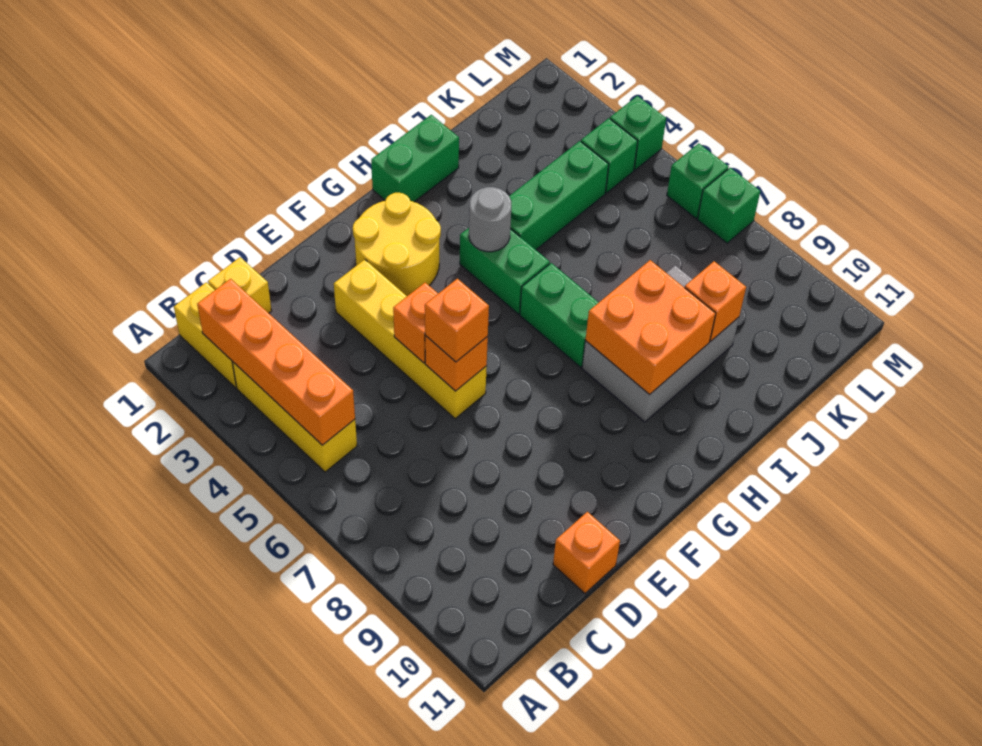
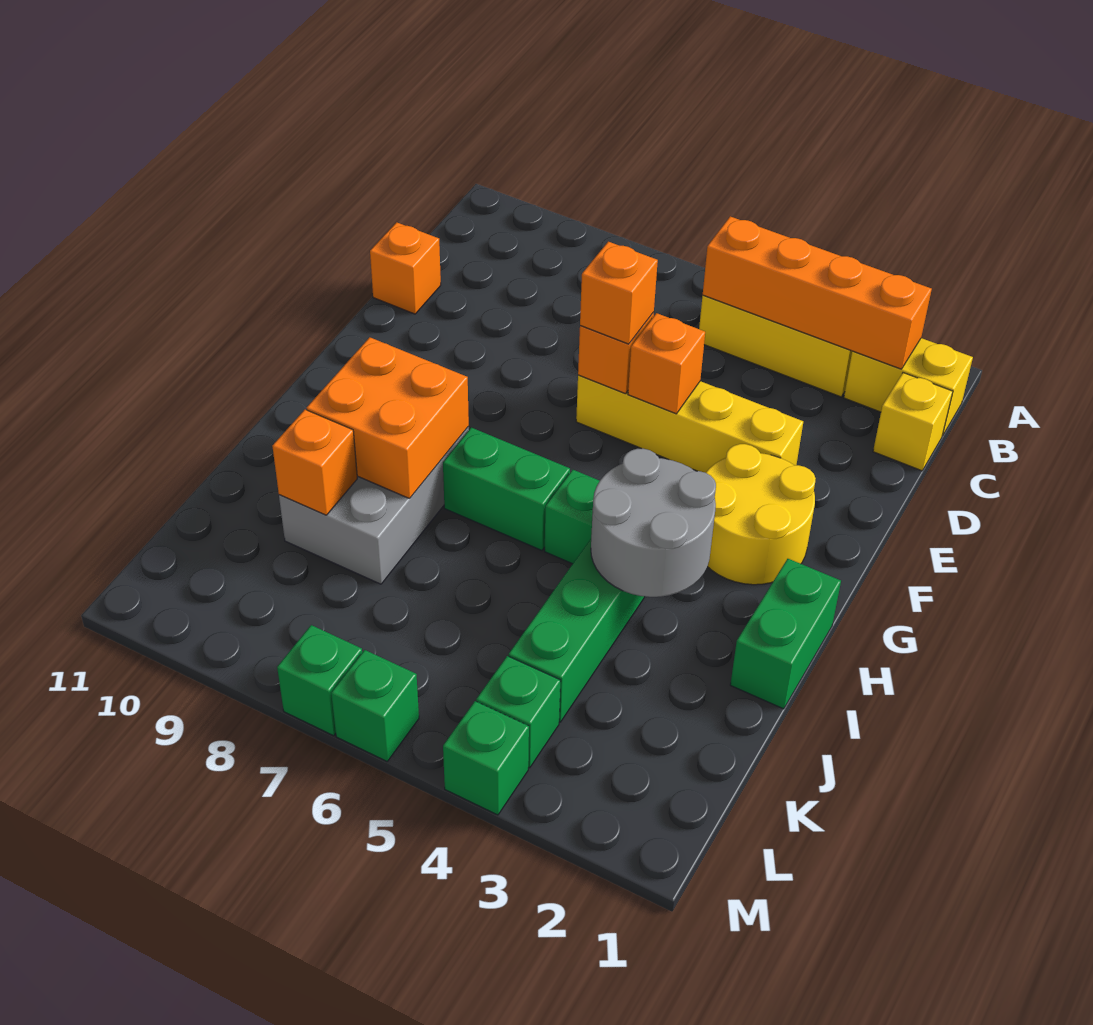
grey 1x1 round brick [469,187,511,252] -> grey 2x2 round brick [591,449,716,597]

